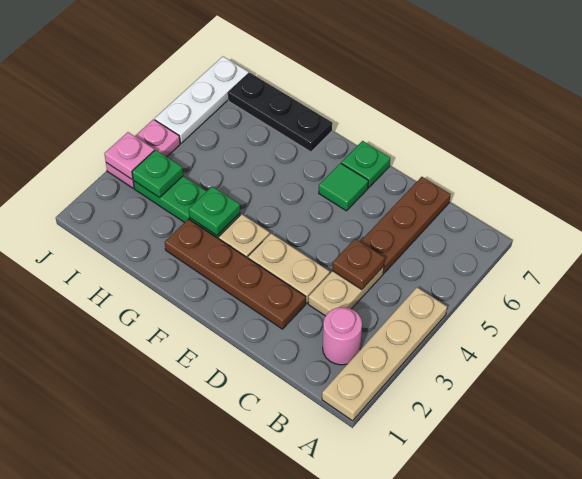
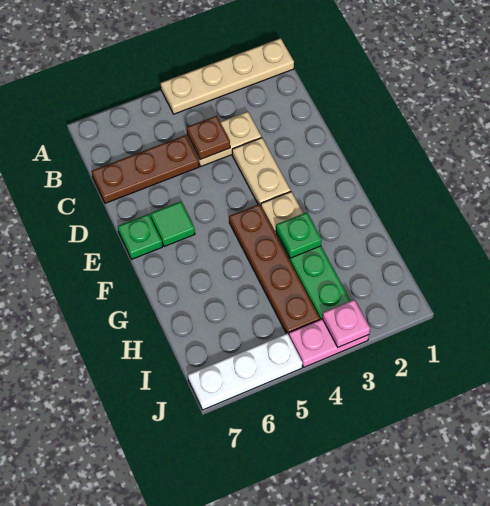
pink 1x1 round brick [323,307,362,365] -> none
brown 1x4 plate [165,219,306,329] -> brown 1x4 plate moved to [229,204,320,335]
black 1x3 plate [228,73,332,152] -> none
green 1x1 plate [132,150,183,198] -> none

